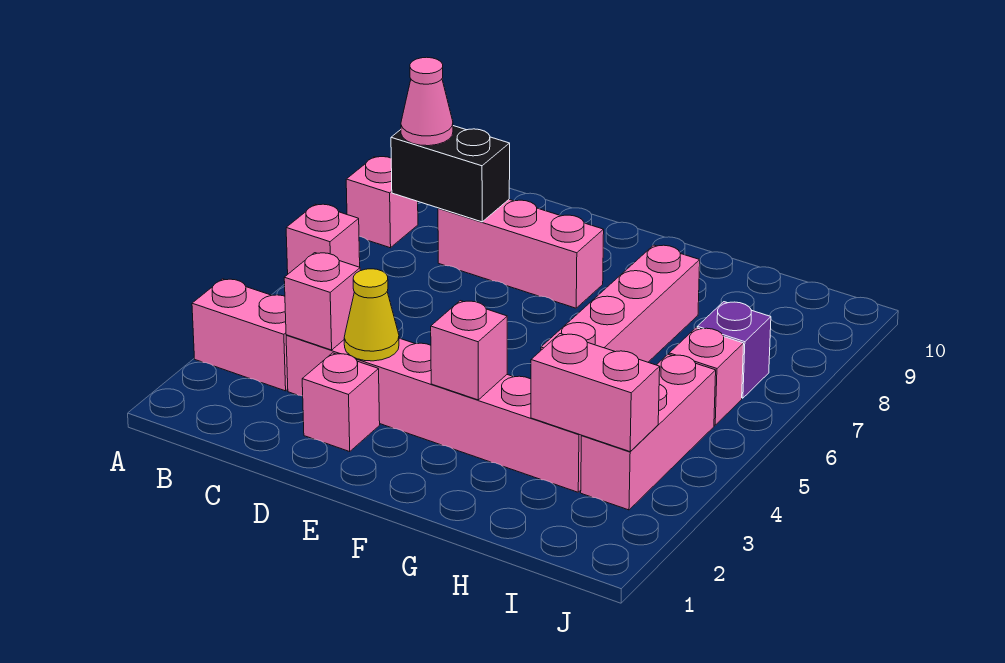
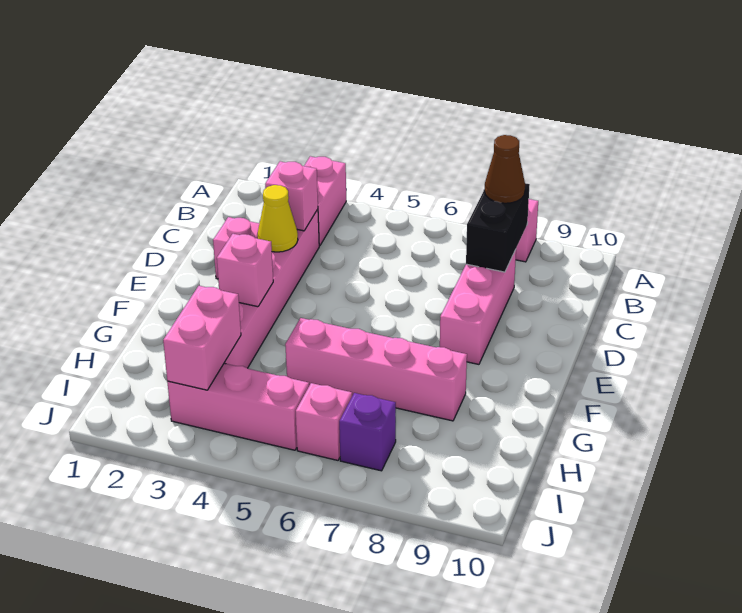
pink 1x1 brick [286,204,360,274] -> none
pink 1x1 cone [401,57,453,146] -> brown 1x1 cone [484,135,525,203]

